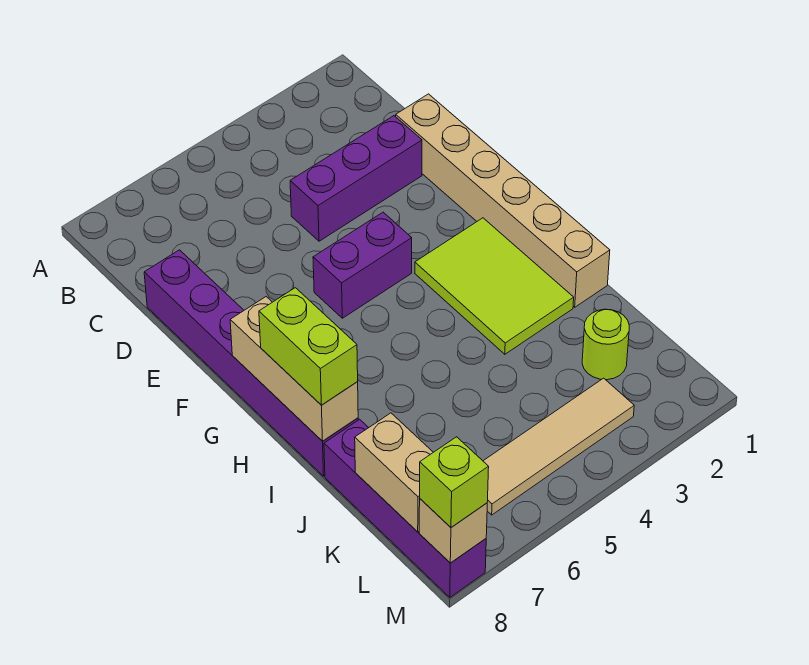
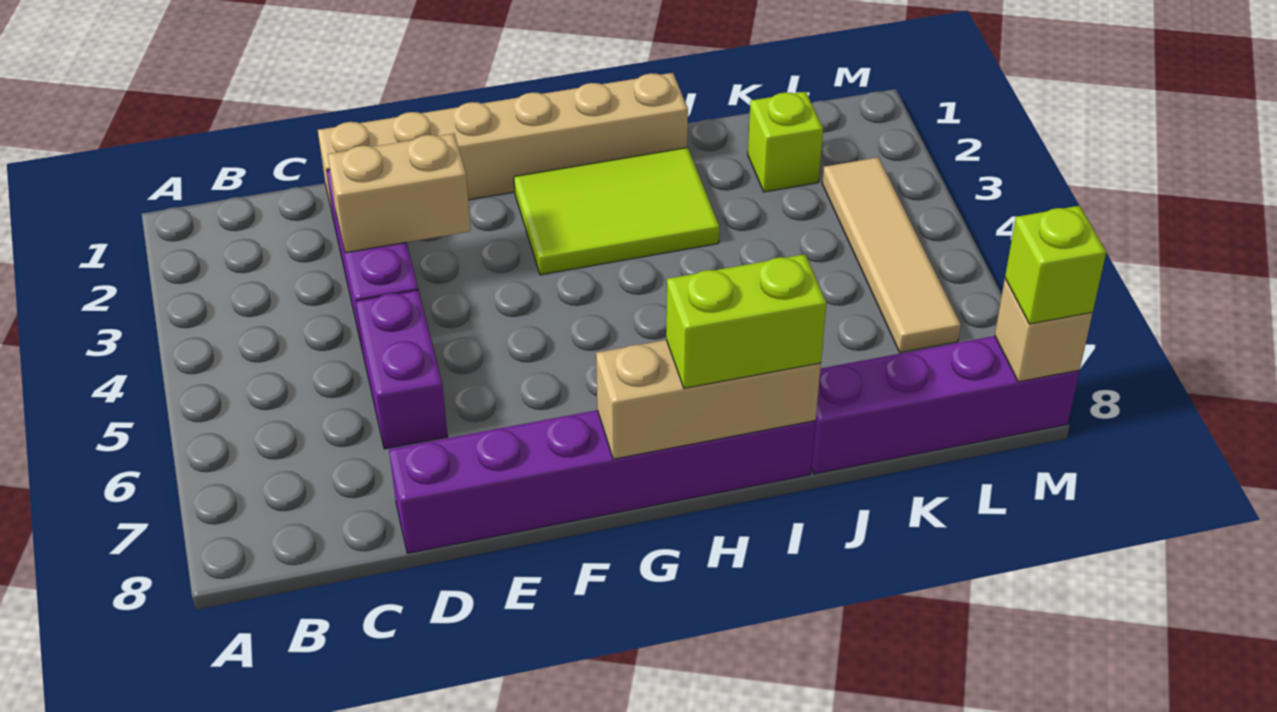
purple 1x2 brick [313,212,412,318] -> purple 1x2 brick moved to [356,290,448,449]
lime 1x1 round brick [582,309,629,380] -> lime 1x1 brick [748,91,823,192]
tan 1x2 brick [355,413,433,532] -> tan 1x2 brick moved to [328,133,471,253]

